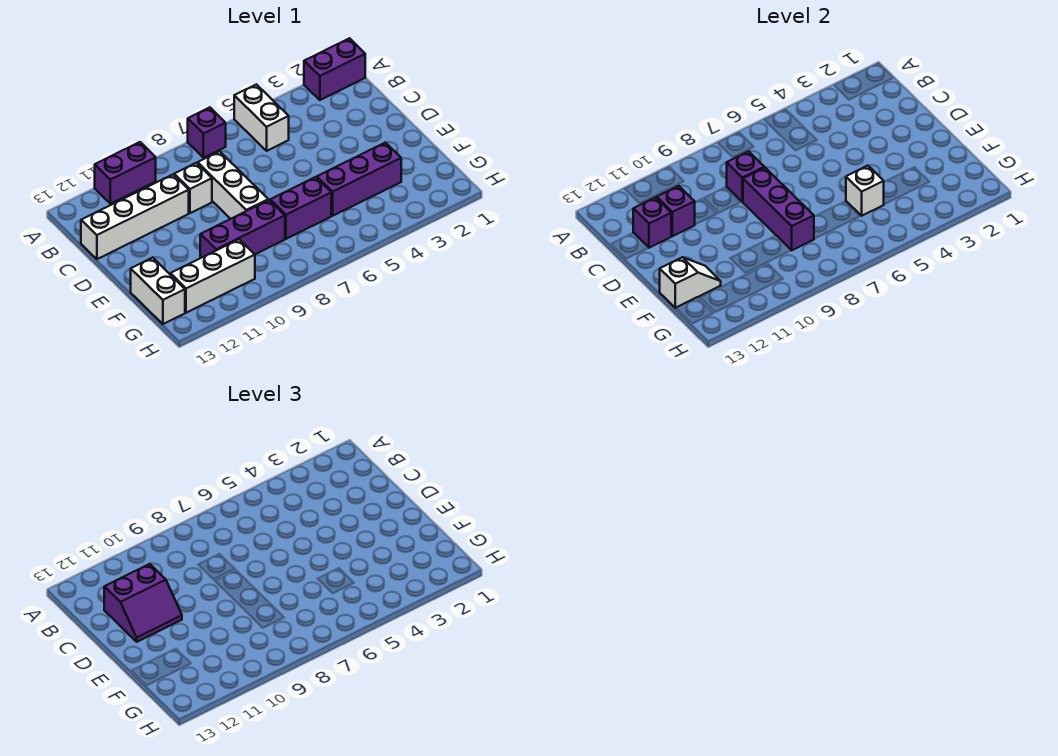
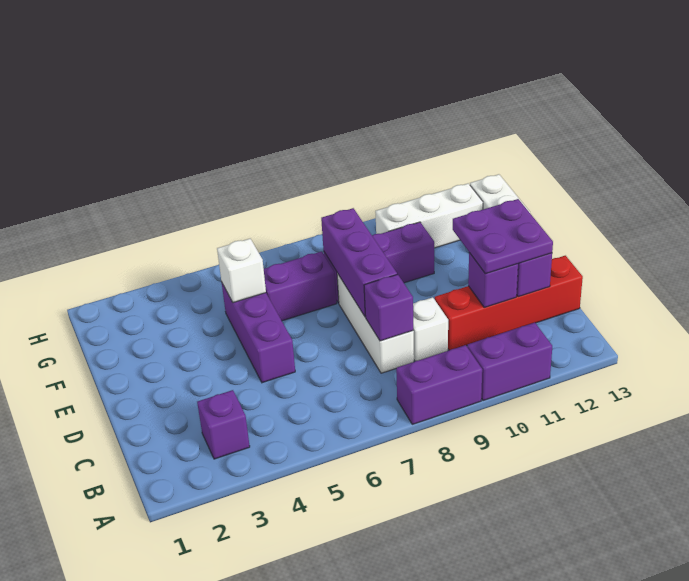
purple 1x2 brick [304,38,365,100] -> purple 1x2 brick moved to [396,345,482,424]
white 1x2 brick [234,84,289,151] -> none
purple 1x1 brick [188,107,226,158] -> purple 1x1 brick moved to [197,390,250,459]
white 1x4 brick [81,175,189,259] -> red 1x4 brick [435,256,583,350]
purple 2x2 slope [104,564,182,642] -> purple 2x2 plate [453,199,553,274]
purple 1x3 brick [317,143,401,216] -> purple 1x3 brick turned to [222,284,295,383]
white 1x2 slope [660,257,721,308] -> none

